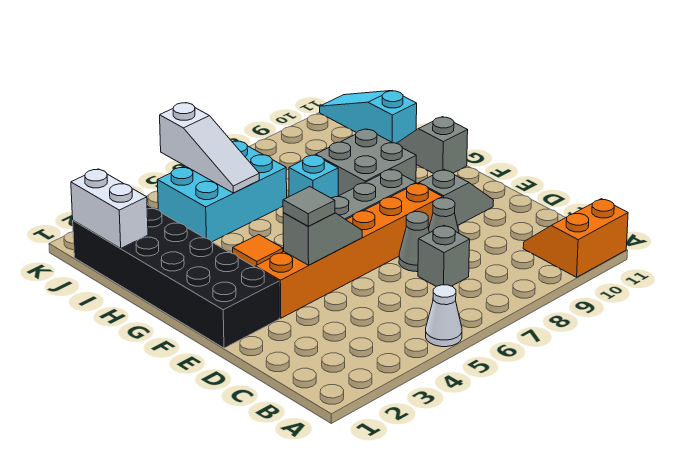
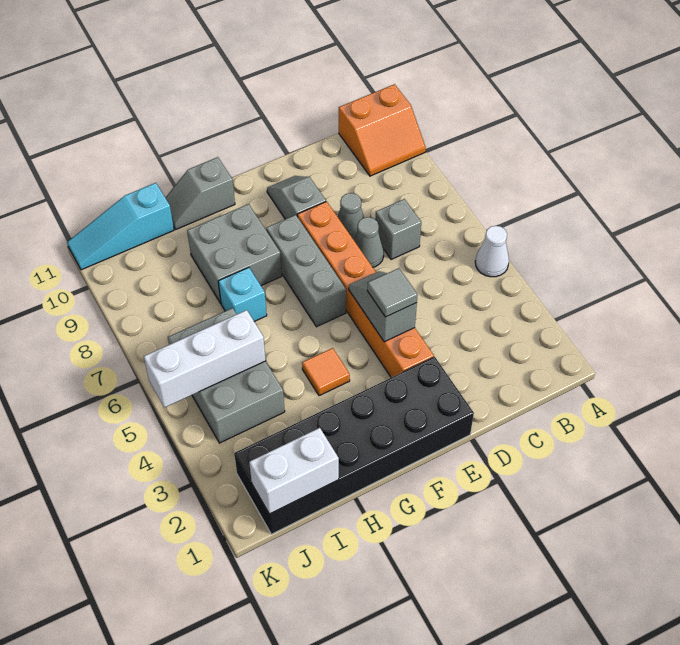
orange 2x2 slope [523,199,628,277] -> orange 2x2 slope turned to [339,84,426,176]
cyan 2x3 brick [157,141,287,242] -> grey 2x3 brick [168,308,285,443]
white 1x3 slope [160,103,259,193] -> white 1x3 brick [144,310,266,408]

